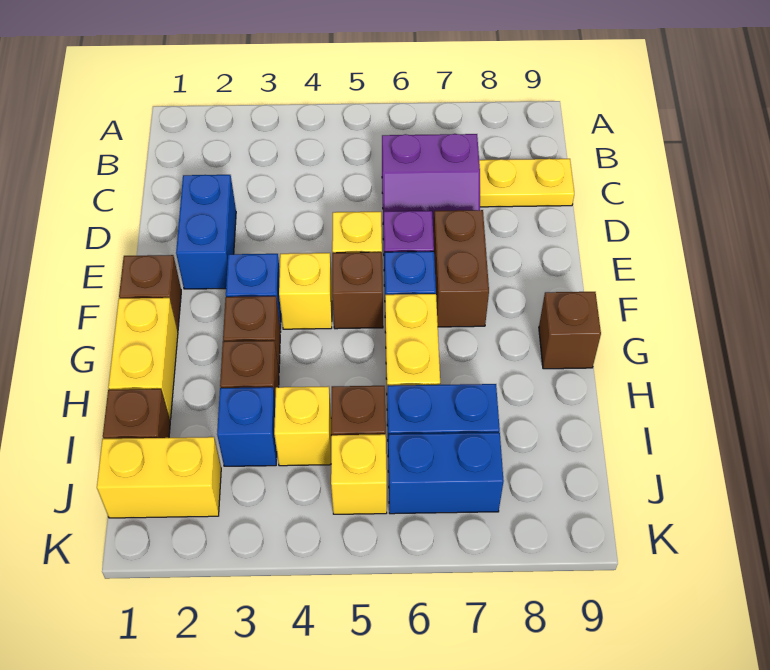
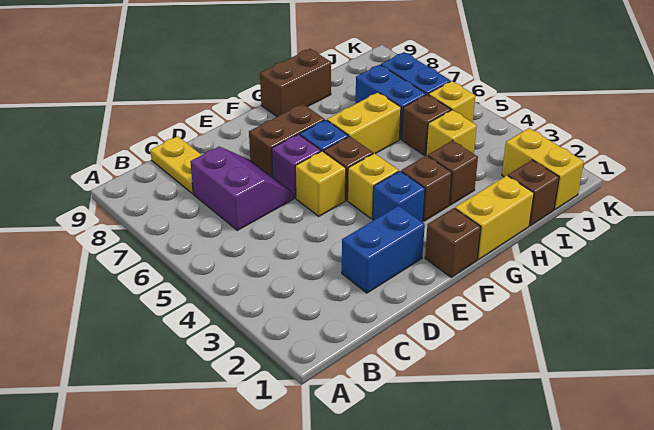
brown 1x1 brick [539,292,601,369] -> brown 1x2 brick [260,49,331,117]
blue 1x1 brick [217,387,277,466] -> none

